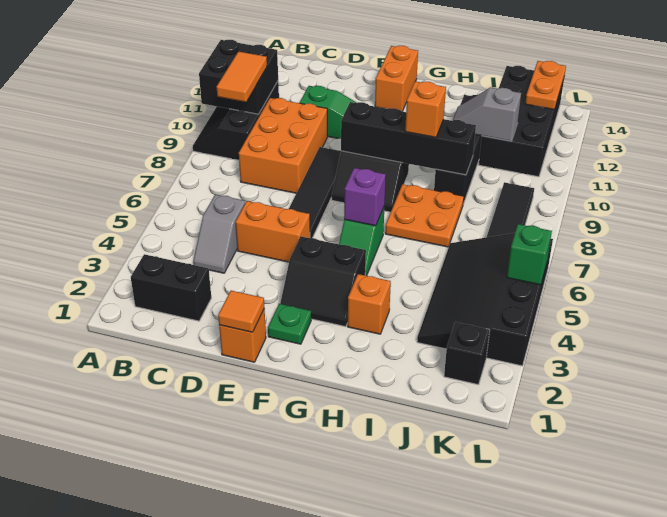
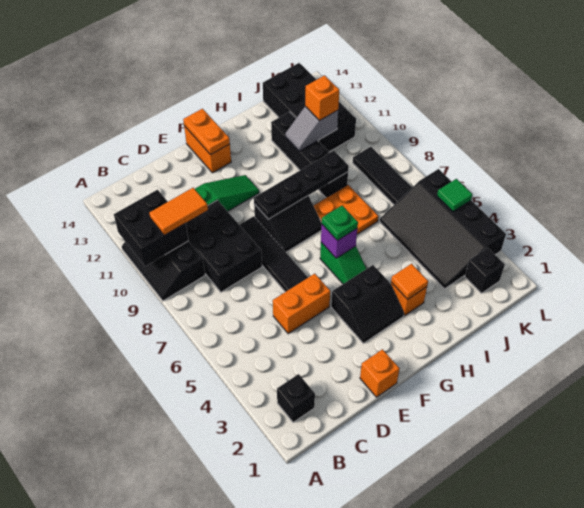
black 1x2 brick [131,254,211,321] -> black 1x1 brick [277,374,315,422]
orange 1x2 tile [217,52,267,102] -> orange 1x2 tile turned to [149,188,208,235]
grey 1x2 slope [193,195,245,273] -> none
orange 2x3 brick [239,98,327,193] -> black 2x3 brick [186,200,262,292]
orange 1x1 tile [218,291,264,332] -> orange 1x1 tile moved to [391,264,428,300]
green 1x1 plate [268,304,311,344] -> green 1x1 plate moved to [322,206,358,240]
black 1x4 brick [341,102,476,175] -> black 1x4 plate [254,151,349,219]
orange 1x1 brick [405,81,446,138] -> orange 1x1 brick moved to [305,75,339,121]
orange 1x2 plate [525,61,566,110] -> orange 1x2 plate moved to [183,109,230,155]
green 1x1 brick [507,224,552,285] -> green 1x1 tile [437,179,473,212]

